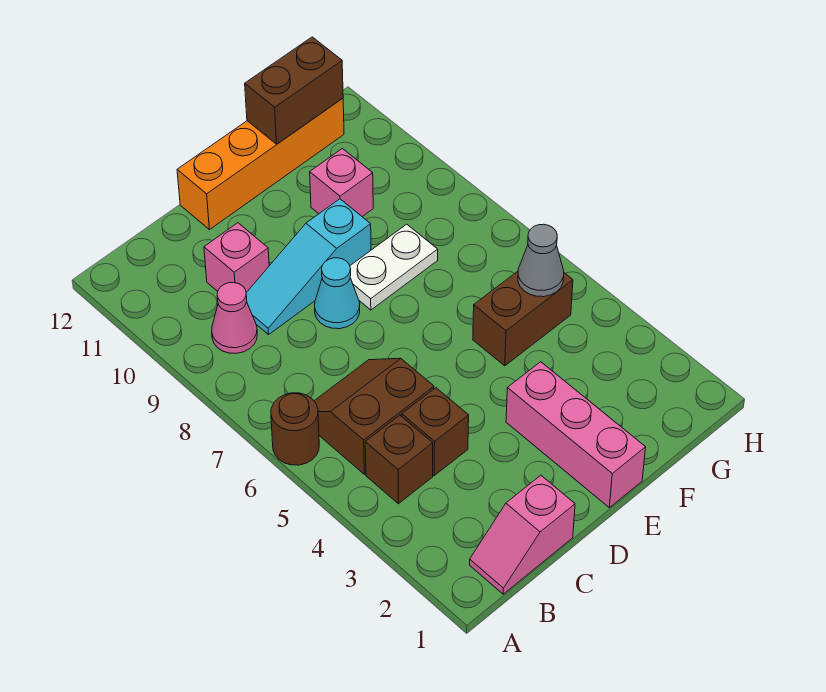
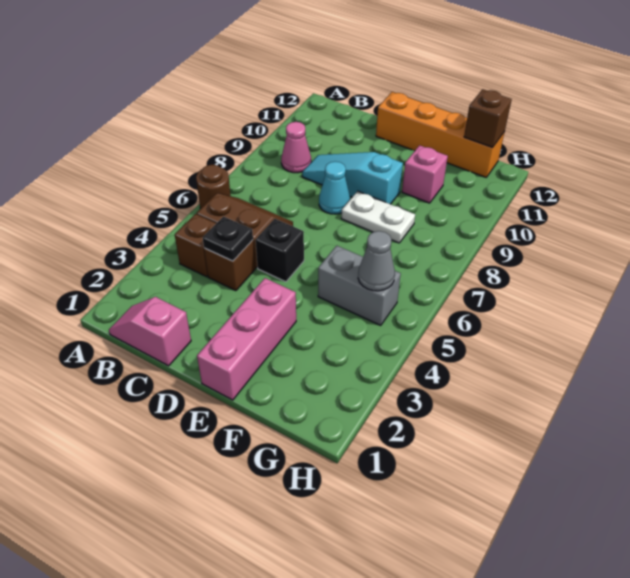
none -> black 1x1 plate [203,217,253,261]
pink 1x1 brick [204,223,269,292] -> none
none -> black 1x1 brick [256,219,304,282]
brown 1x2 brick [473,271,573,366] -> grey 1x2 brick [318,246,401,325]
brown 1x2 brick [245,37,343,144] -> brown 1x1 brick [464,89,512,148]

